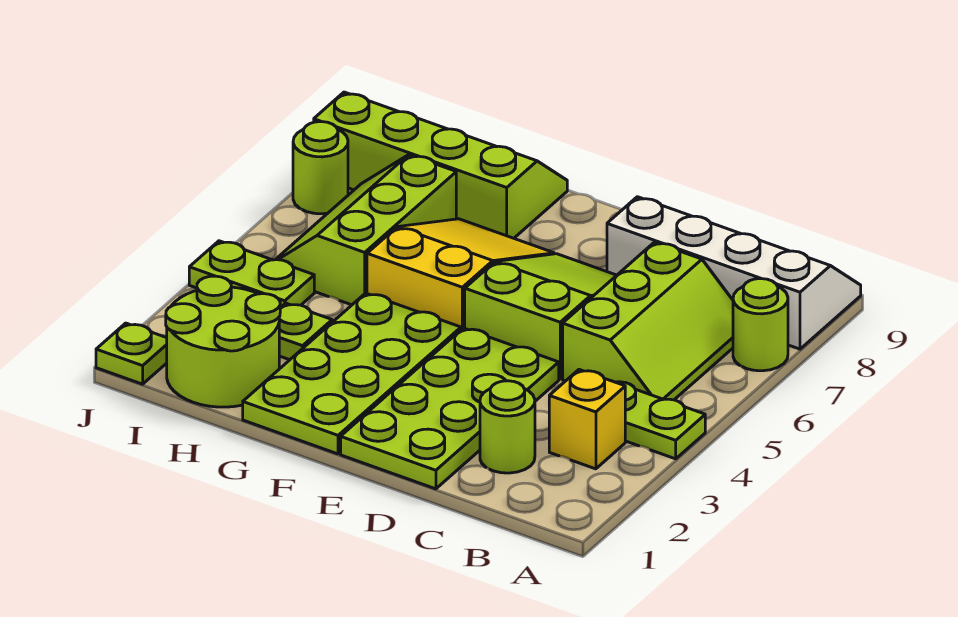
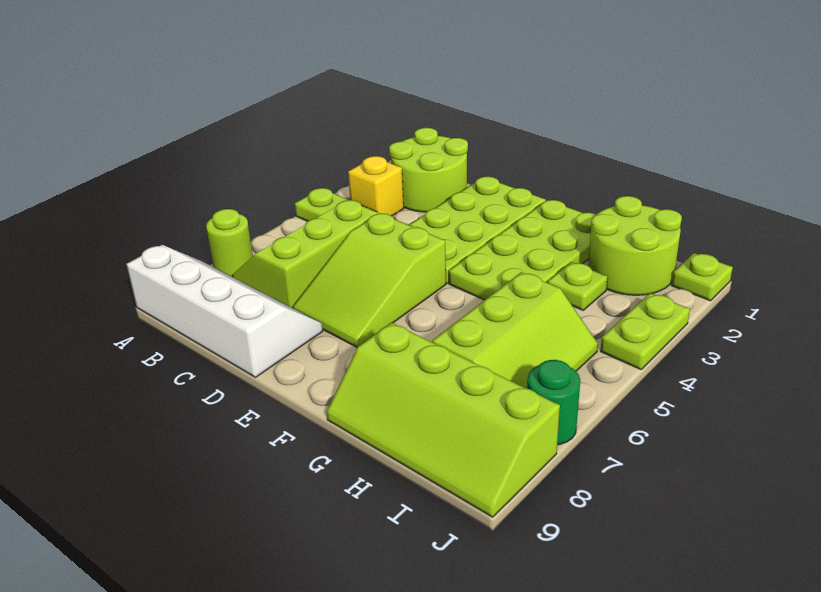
white 2x4 slope [607,197,861,349] -> white 2x4 slope turned to [127,245,323,377]
lime 1x1 round brick [480,381,535,473] -> lime 2x2 round brick [389,128,468,212]
yellow 2x3 slope [367,219,554,330] -> none
lime 1x2 plate [189,241,314,308] -> lime 1x2 plate turned to [600,293,690,369]
lime 1x1 round brick [293,122,348,214] -> green 1x1 round brick [527,360,580,445]

